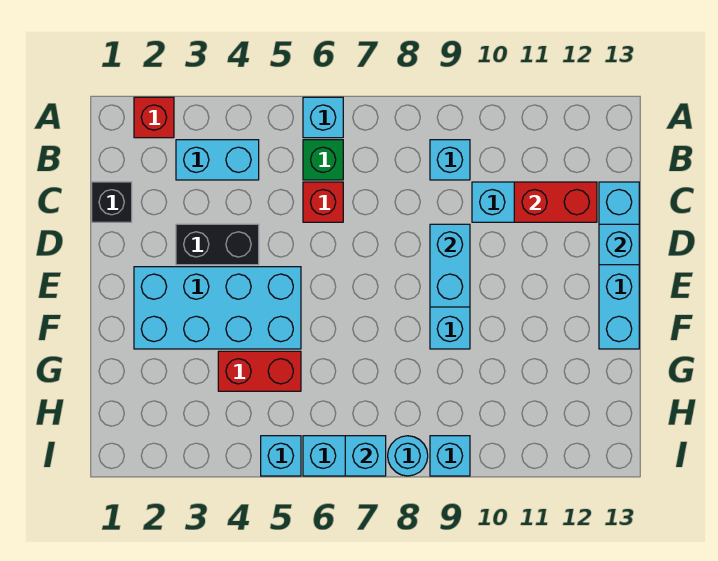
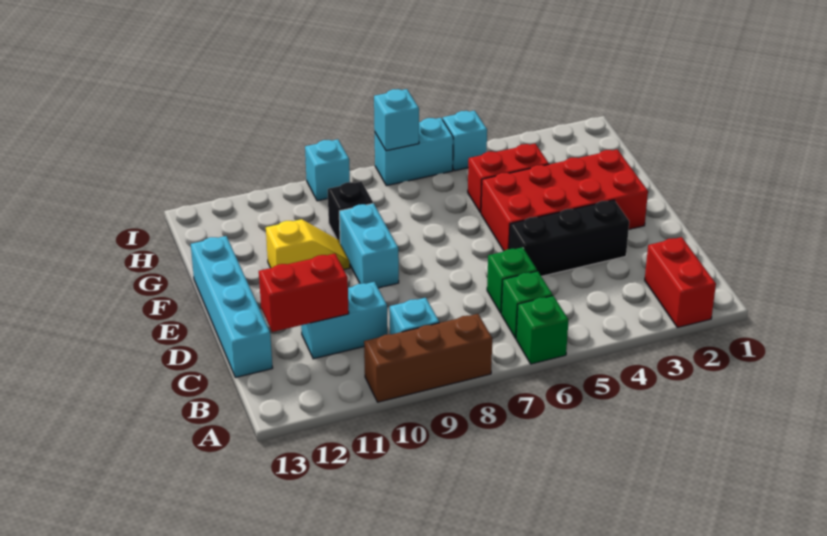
red 1x1 brick [134,97,174,138] -> red 1x2 brick [645,237,716,327]
cyan 1x1 brick [303,97,343,138] -> green 1x1 brick [516,296,568,364]
none -> brown 1x3 brick [364,314,492,402]
cyan 1x2 brick [176,140,259,180] -> none
black 1x1 brick [92,182,132,222] -> black 1x1 brick moved to [328,181,373,242]
red 1x1 brick [303,182,343,222] -> green 1x1 brick [487,247,537,313]
black 1x2 brick [176,224,259,265] -> black 1x3 brick [509,200,629,276]
cyan 1x2 brick [430,224,470,307] -> none
cyan 1x1 brick [599,224,639,265] -> none
cyan 2x4 brick [134,267,301,349] -> red 2x4 brick [481,149,648,251]
none -> yellow 1x2 slope [266,219,350,269]
cyan 1x1 round brick [388,436,428,476] -> none

